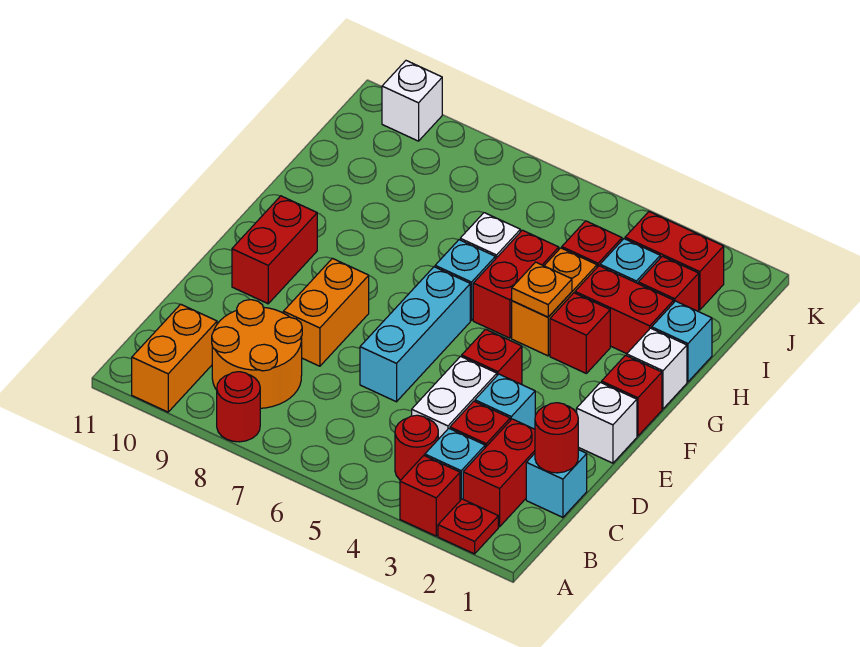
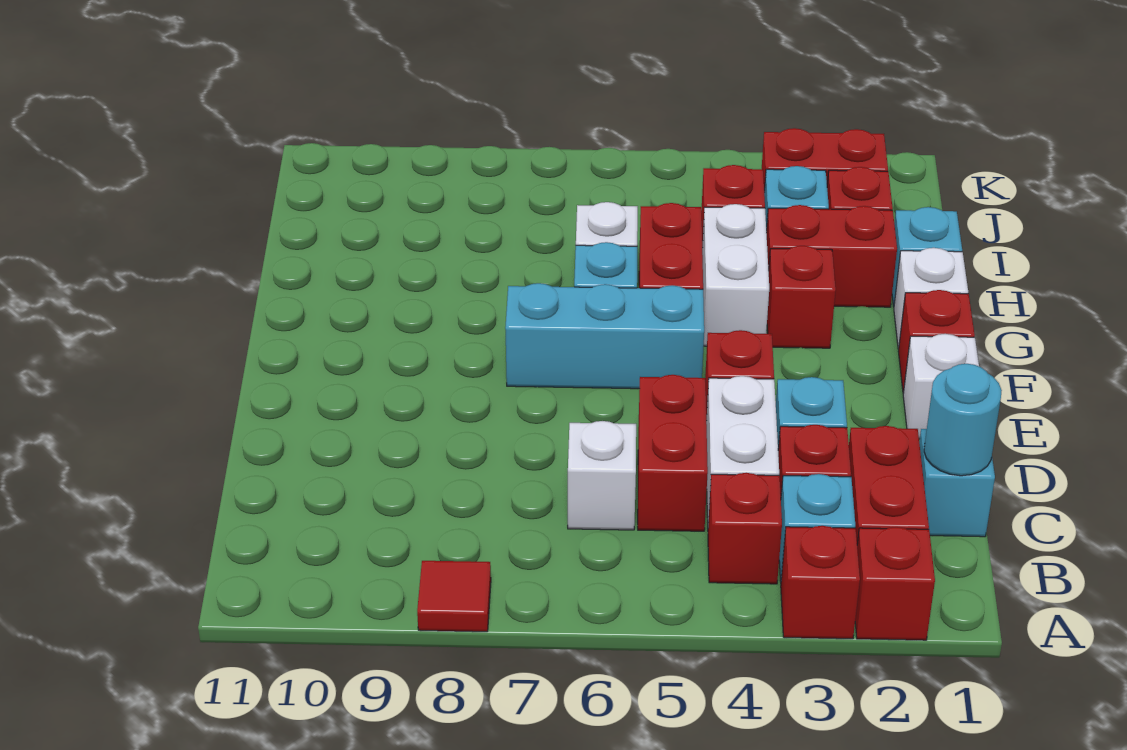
red 1x1 plate [438,499,498,554] -> red 1x1 brick [855,527,935,640]
red 1x1 round brick [217,372,260,442] -> red 1x1 tile [417,561,491,632]
orange 1x2 brick [132,304,217,412] -> none
red 1x1 round brick [395,415,438,480] -> red 1x1 brick [708,473,782,584]
orange 2x2 round brick [212,300,302,408] -> none
red 1x1 round brick [535,403,578,473] -> cyan 1x1 round brick [924,364,1002,476]
cyan 1x3 brick [360,267,470,402] -> cyan 1x3 brick turned to [505,283,704,389]
orange 1x2 brick [283,258,369,366] -> none
red 1x2 brick [232,196,317,304] -> red 1x2 brick moved to [638,375,708,531]
orange 1x2 brick [512,248,597,356] -> white 1x2 brick [702,204,769,346]
orange 1x1 plate [512,262,572,317] -> none
white 1x1 brick [382,61,442,141] -> white 1x1 brick moved to [568,421,636,530]

